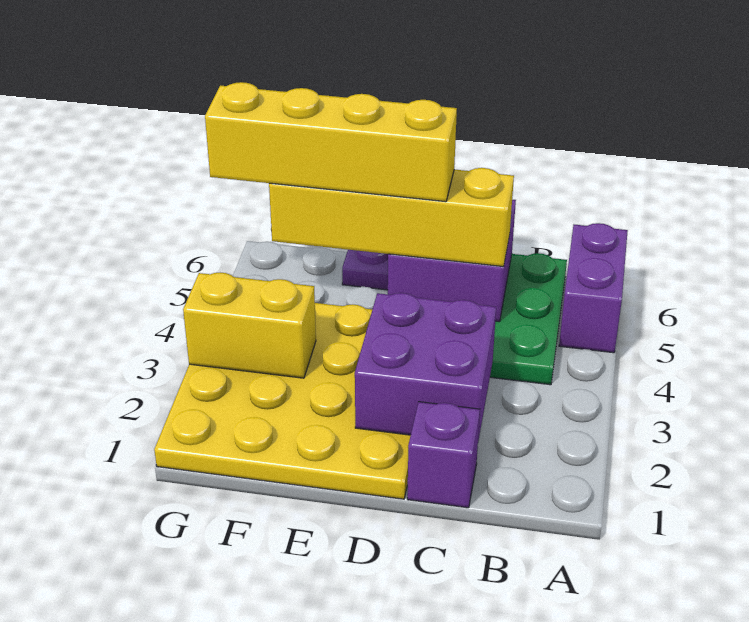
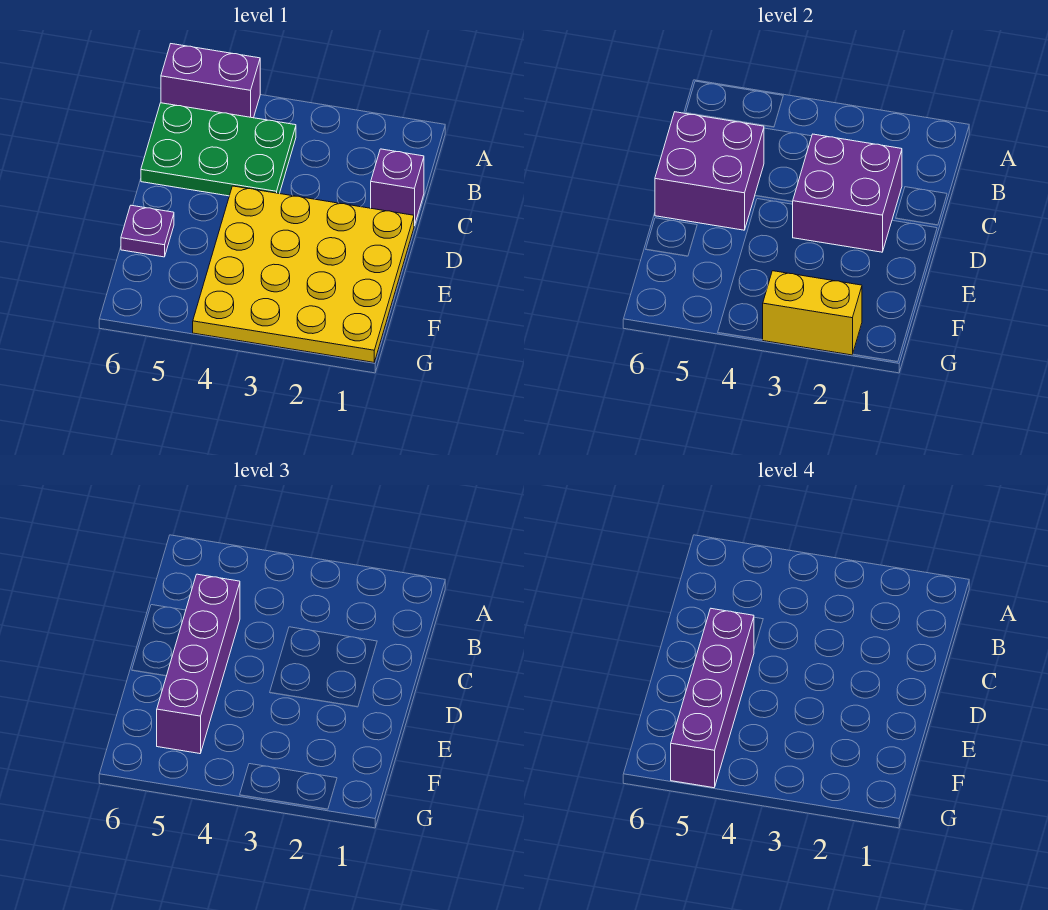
yellow 1x4 brick [269,168,514,267] -> purple 1x4 brick [157,574,240,754]
yellow 1x4 brick [205,82,457,202] -> purple 1x4 brick [671,609,754,788]
yellow 1x2 brick [183,273,316,378] -> yellow 1x2 brick turned to [763,271,862,355]

